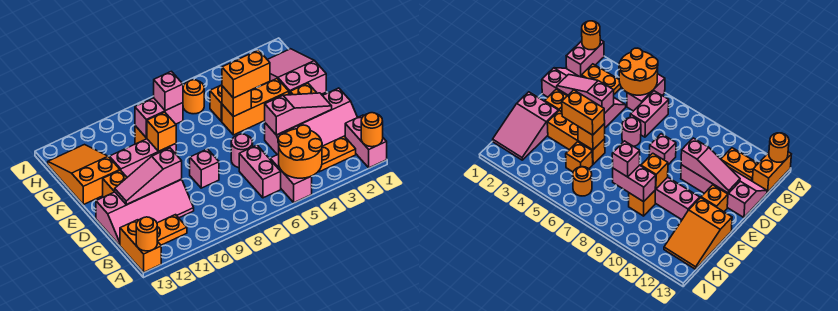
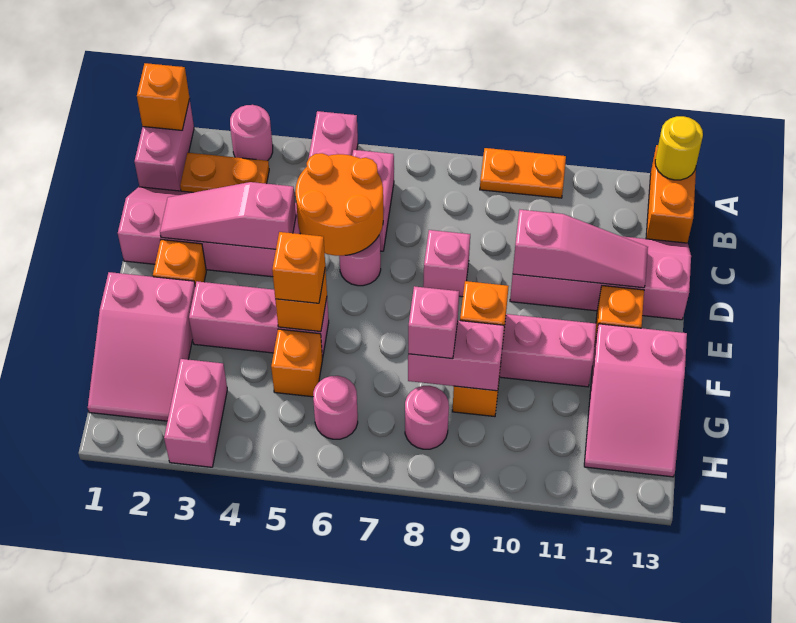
orange 1x1 round brick [361,113,383,147] -> orange 1x1 brick [137,63,190,130]
none -> pink 1x1 round brick [230,105,273,161]
orange 2x2 round brick [278,125,322,178] -> orange 2x2 round brick moved to [295,153,383,256]
orange 1x1 round brick [136,217,157,251] -> yellow 1x1 round brick [655,116,703,180]
orange 1x2 plate [157,215,187,245] -> orange 1x2 plate moved to [480,148,566,198]
orange 1x3 brick [222,78,289,135] -> pink 1x3 brick [189,281,329,358]
orange 1x2 brick [222,50,270,98] -> orange 1x1 brick [272,232,325,303]
orange 2x3 slope [48,145,120,205] -> pink 2x3 slope [584,324,687,477]
none -> pink 1x2 brick [164,359,227,467]
orange 1x1 round brick [183,80,204,114] -> pink 1x1 round brick [313,376,358,439]
none -> pink 1x1 round brick [405,386,449,449]

